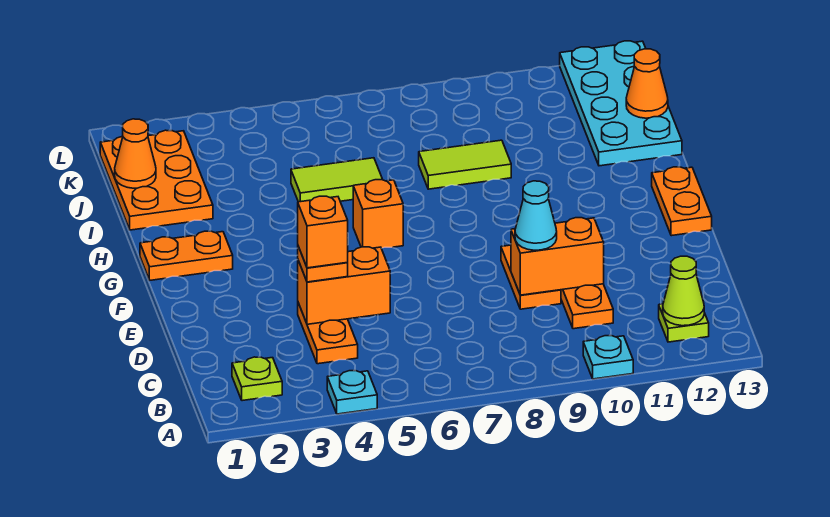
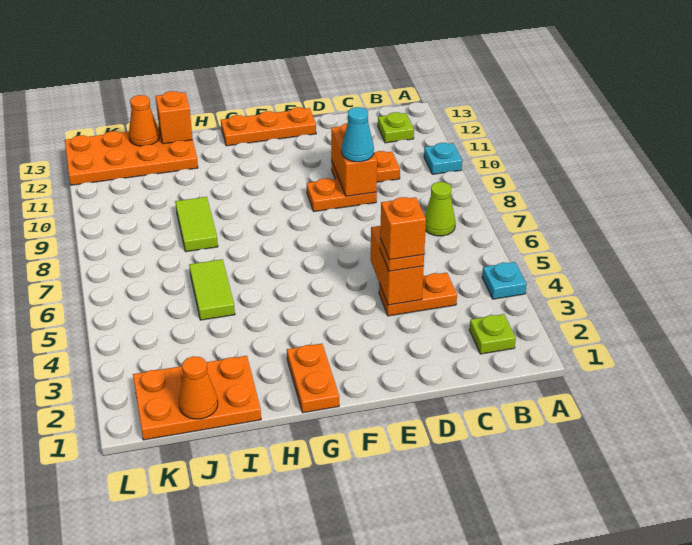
lime 1x1 cone [663,256,704,326] -> lime 1x1 cone moved to [425,182,455,236]
orange 1x2 plate [652,167,712,236] -> orange 1x3 plate [221,107,316,146]
orange 1x1 brick [353,180,403,248] -> orange 1x1 brick moved to [156,91,193,144]
cyan 2x4 plate [560,41,682,166] -> orange 2x4 plate [65,128,198,185]

